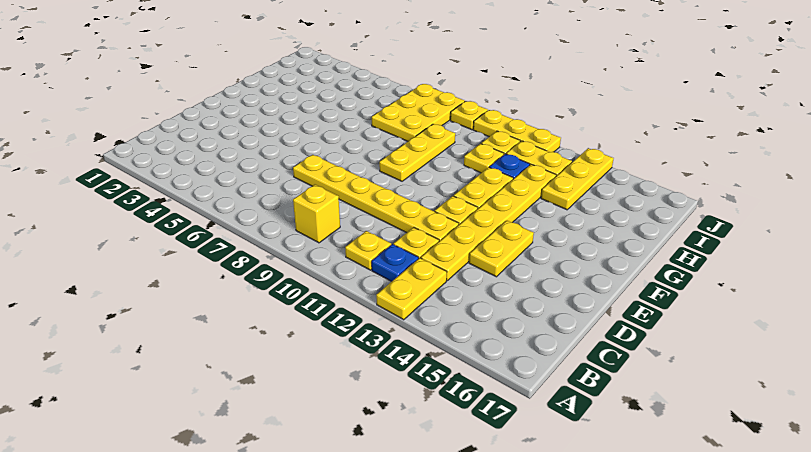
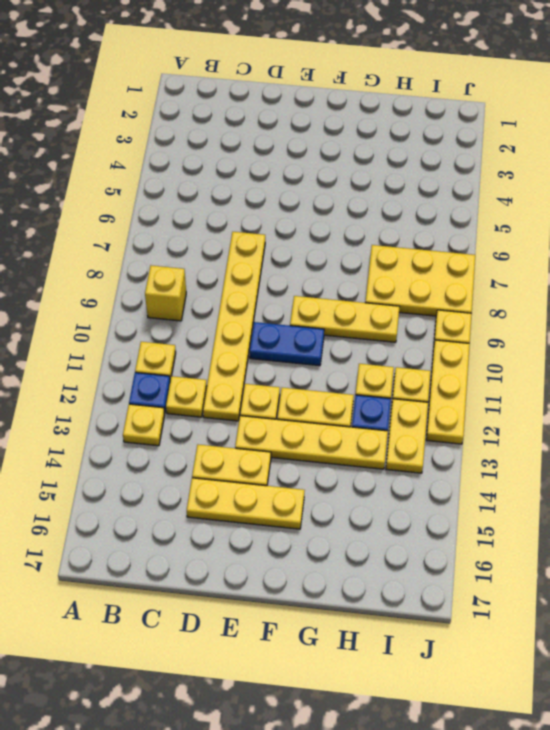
yellow 1x2 plate [376,258,447,320] -> yellow 1x1 plate [123,404,165,446]
yellow 1x6 plate [421,164,556,281] -> yellow 1x4 plate [235,416,388,469]
none -> blue 1x2 plate [250,322,324,366]
yellow 1x3 plate [541,148,614,210] -> yellow 1x3 plate moved to [187,478,305,529]

